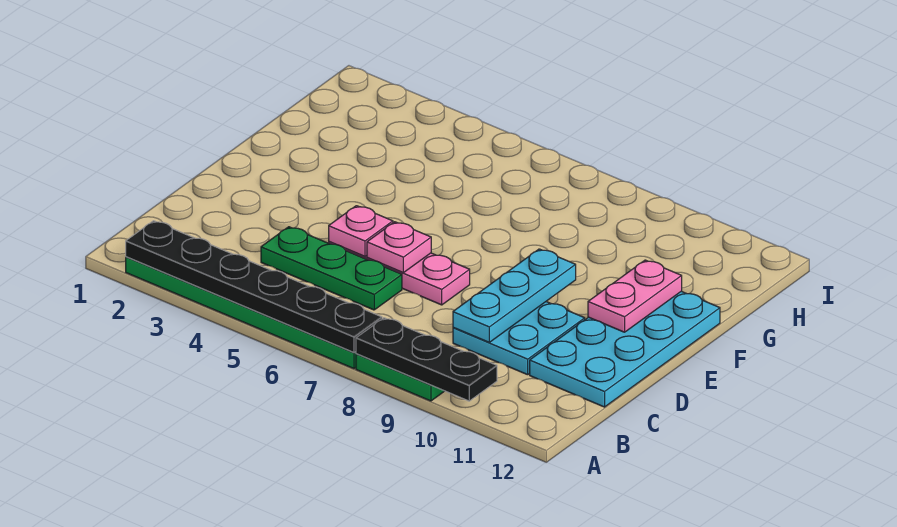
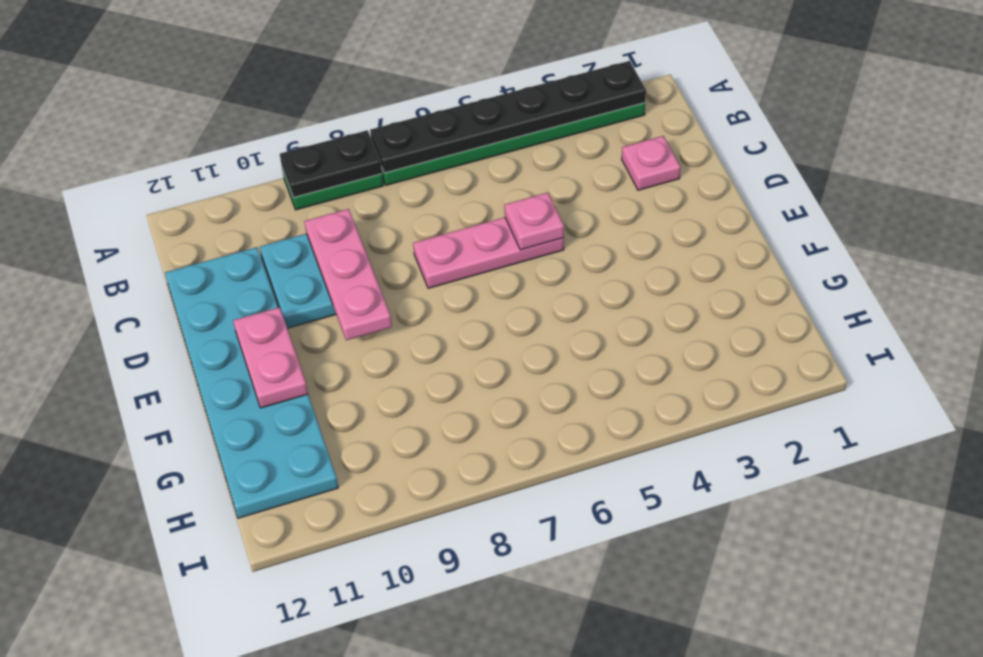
black 1x3 plate [356,318,497,401] -> black 1x2 plate [280,130,382,197]
green 1x3 plate [261,227,402,310] -> none
cyan 1x3 plate [453,249,576,342] -> pink 1x3 plate [304,209,392,340]
cyan 2x4 plate [530,291,720,407] -> cyan 2x6 plate [165,247,338,518]
pink 1x1 plate [367,222,431,273] -> pink 1x1 plate moved to [622,136,681,190]

